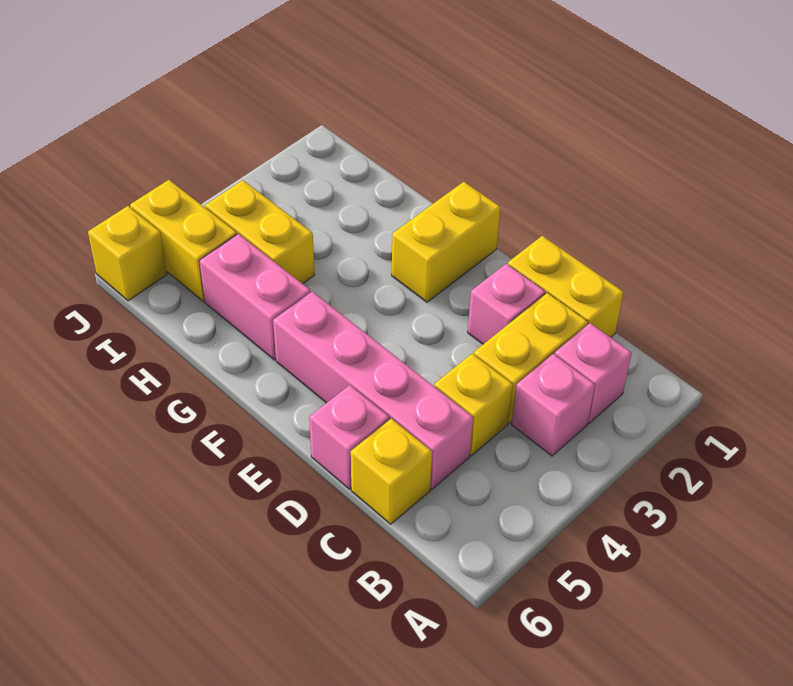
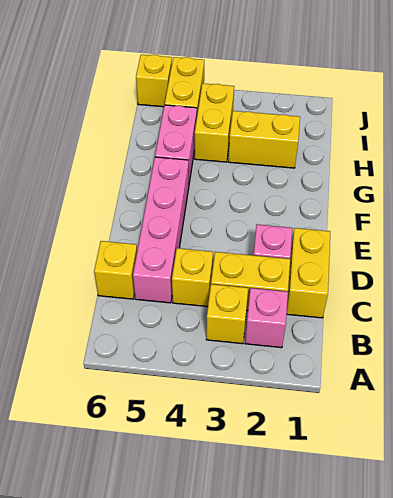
pink 1x1 brick [512,354,595,456] -> yellow 1x1 brick [206,284,248,344]
pink 1x1 brick [309,385,389,489] -> none
yellow 1x2 brick [392,182,500,302] -> yellow 1x2 brick moved to [228,111,300,168]

